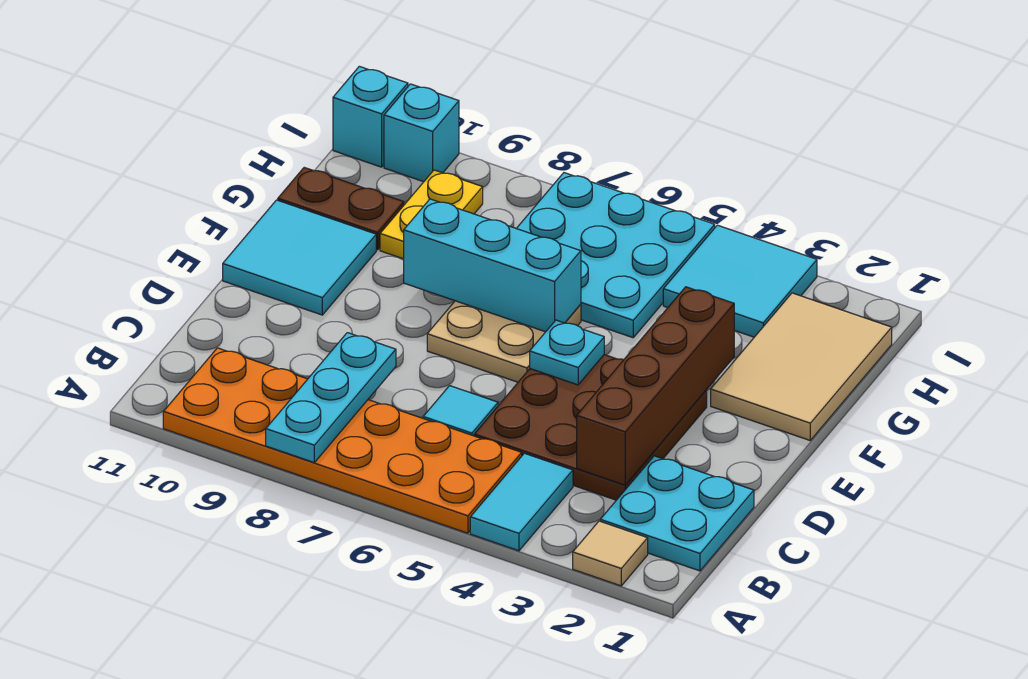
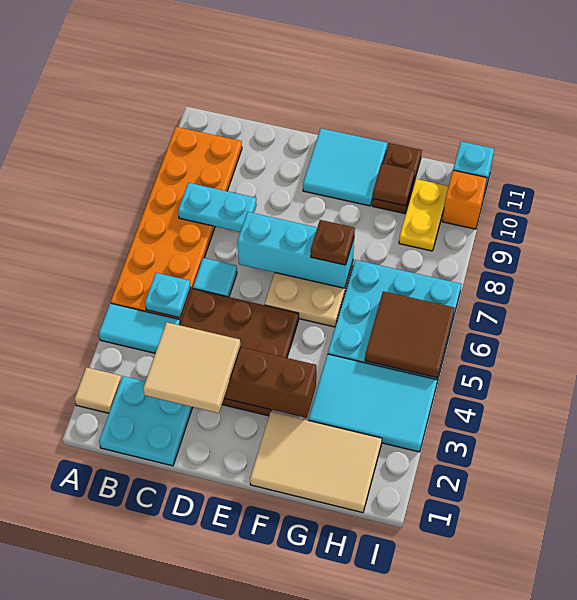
cyan 1x3 plate [266,333,396,462] -> cyan 1x2 plate [178,183,257,232]
none -> tan 2x2 tile [143,322,241,413]
cyan 1x1 plate [530,320,604,385] -> cyan 1x1 plate moved to [145,273,191,318]
cyan 1x3 brick [404,199,581,332] -> cyan 1x3 brick turned to [237,212,354,288]
none -> brown 1x1 plate [311,220,355,265]
yellow 1x2 plate [380,170,483,259] -> yellow 1x2 plate turned to [399,179,449,251]
none -> brown 1x1 tile [373,163,415,206]
cyan 2x2 tile [663,225,817,337] -> cyan 2x3 tile [308,354,437,452]
none -> brown 2x2 tile [365,291,455,378]
cyan 1x1 brick [384,84,459,182] -> orange 1x1 brick [442,170,487,229]

